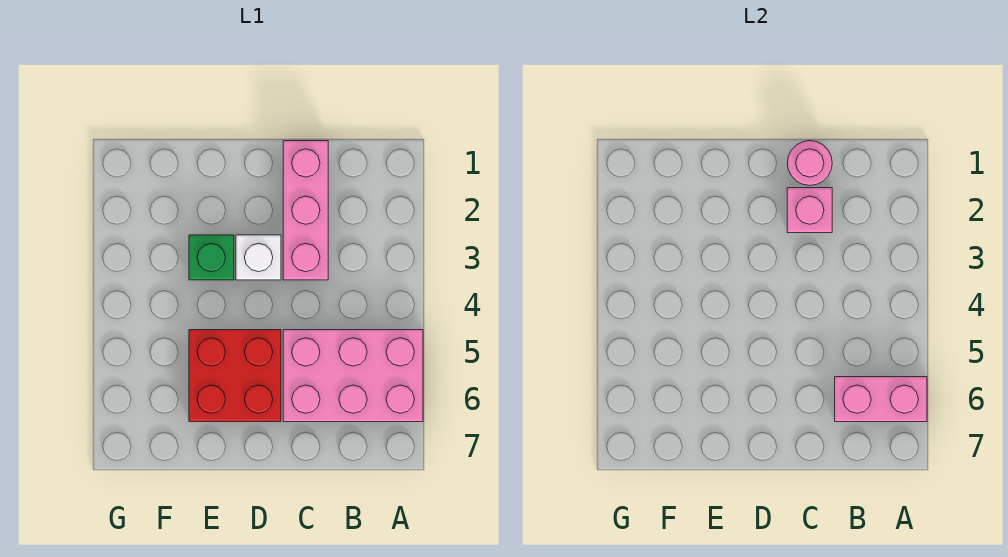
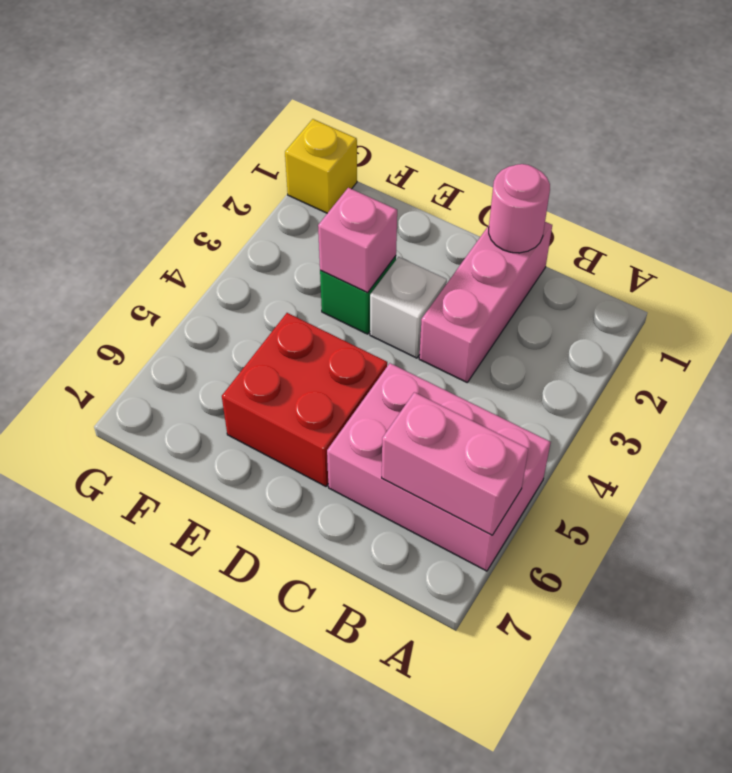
pink 1x1 brick [787,188,832,233] -> pink 1x1 brick moved to [318,188,397,293]
none -> yellow 1x1 brick [285,119,357,213]

